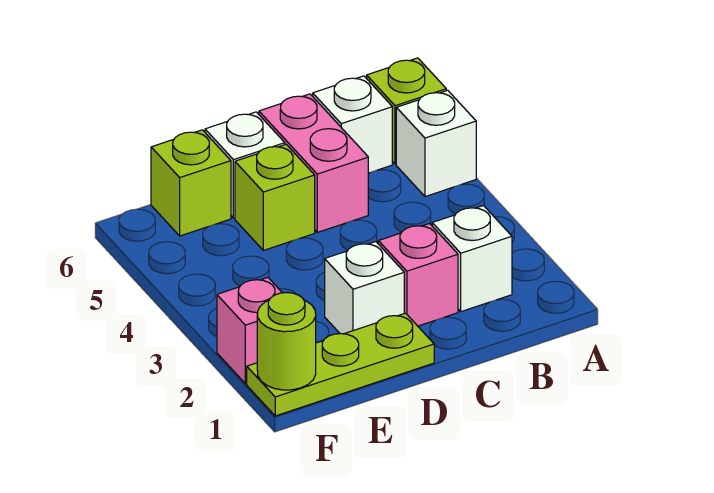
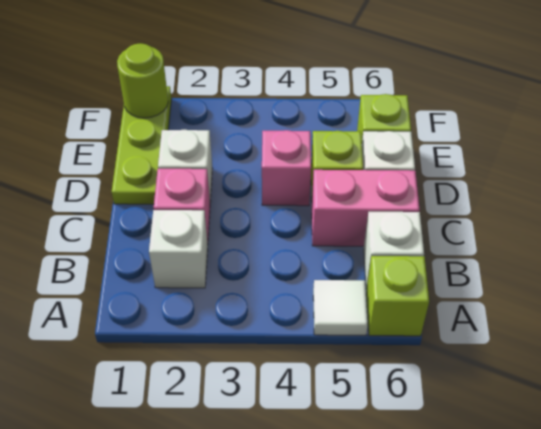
white 1x1 brick [396,90,476,197] -> white 1x1 tile [313,280,368,335]
pink 1x1 brick [217,278,282,384] -> pink 1x1 brick moved to [262,130,311,206]

